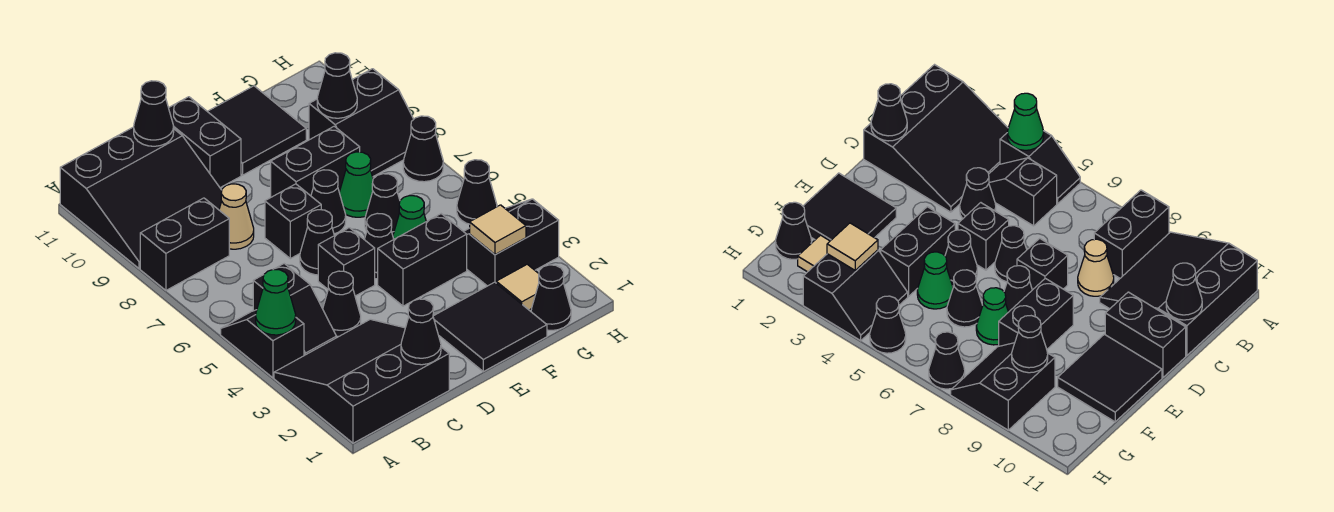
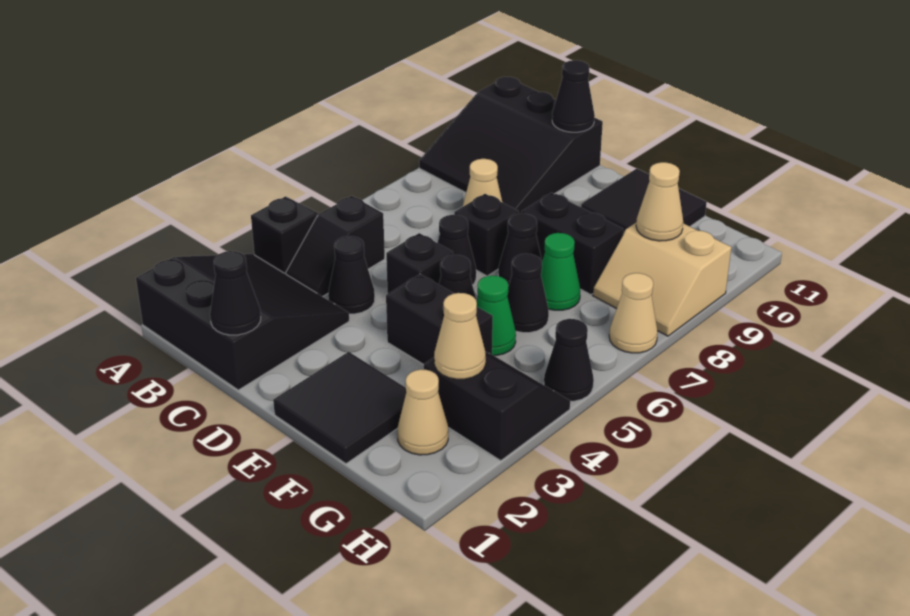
green 1x1 cone [256,269,296,335] -> none
black 1x2 brick [140,198,229,290] -> none
black 1x2 brick [169,97,241,188] -> none
black 1x1 cone [531,265,571,330] -> none
tan 1x1 tile [496,264,539,310] -> tan 1x1 cone [398,369,448,455]
tan 1x1 tile [470,205,526,255] -> tan 1x1 cone [434,293,486,379]
black 2x2 slope [309,69,414,177] -> tan 2x2 slope [593,223,731,336]
black 1x1 cone [317,53,357,118] -> tan 1x1 cone [636,162,683,241]
black 1x1 cone [403,116,443,182] -> tan 1x1 cone [609,273,658,353]

